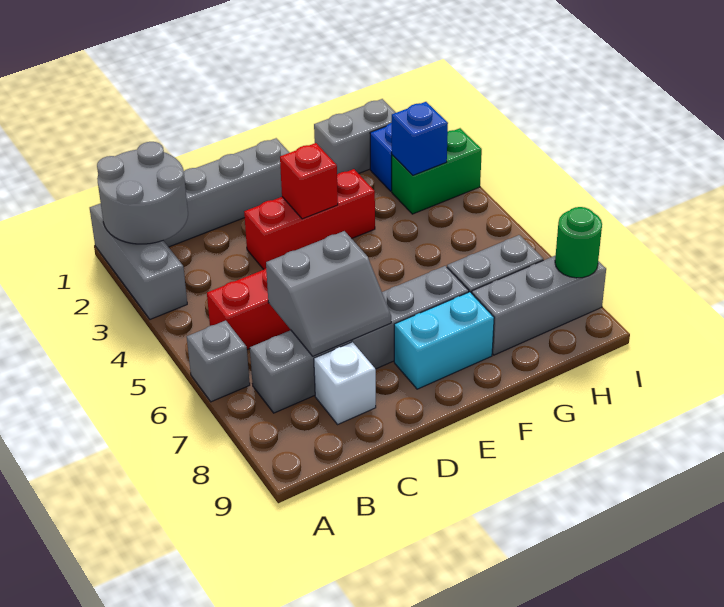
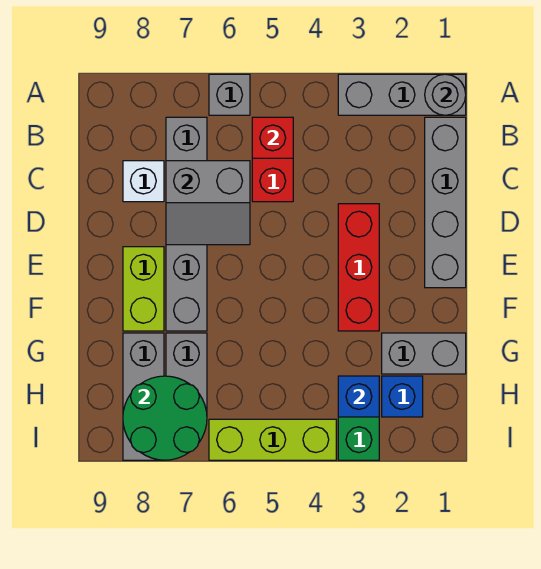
grey 2x2 round brick [97,142,188,244] -> grey 1x1 round brick [425,74,466,115]
grey 2x2 slope [266,231,391,356] -> grey 2x2 slope turned to [166,161,250,245]
red 1x1 brick [280,143,338,219] -> red 1x1 brick moved to [252,117,293,158]
cyan 1x2 brick [394,292,494,389] -> lime 1x2 brick [123,247,164,331]
grey 1x2 brick [314,99,396,174] -> grey 1x2 brick turned to [382,333,466,374]
none -> lime 1x3 brick [209,419,336,460]
green 1x1 round brick [555,207,602,278] -> green 2x2 round brick [123,376,207,460]

